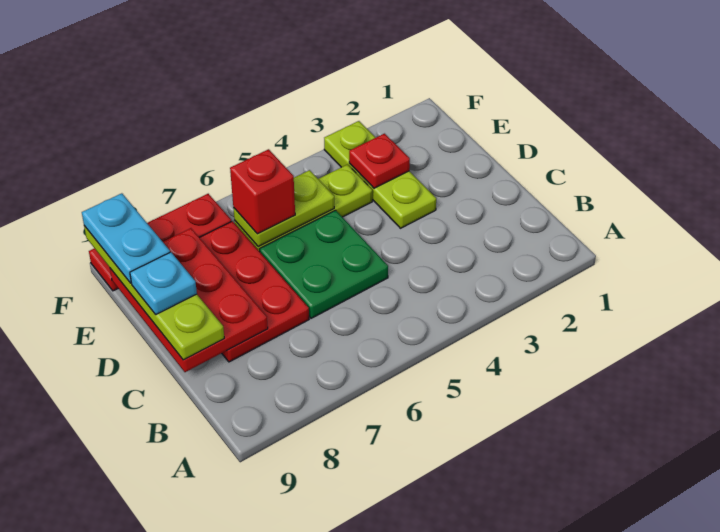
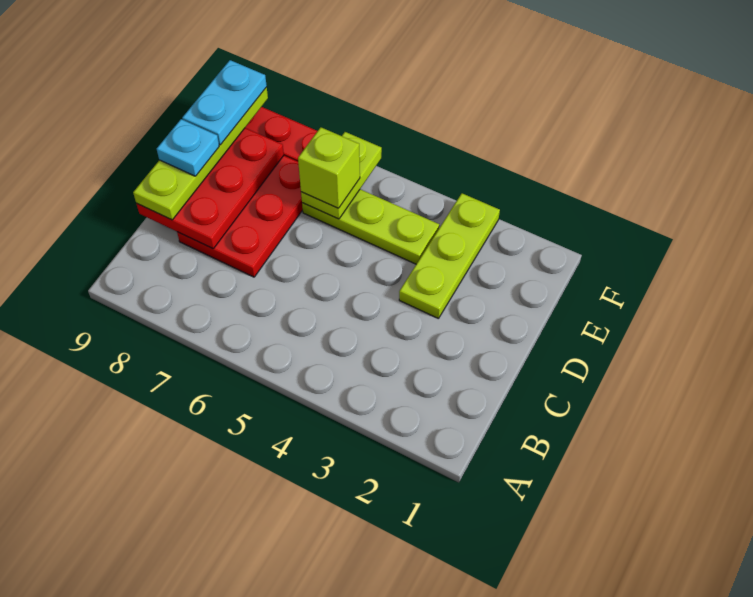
green 2x2 plate [260,210,388,318] -> none
red 1x1 plate [349,134,410,188] -> none
lime 1x2 plate [233,170,334,247] -> lime 1x2 plate turned to [301,132,382,219]
red 1x1 brick [230,149,295,234] -> lime 1x1 brick [298,127,360,208]

